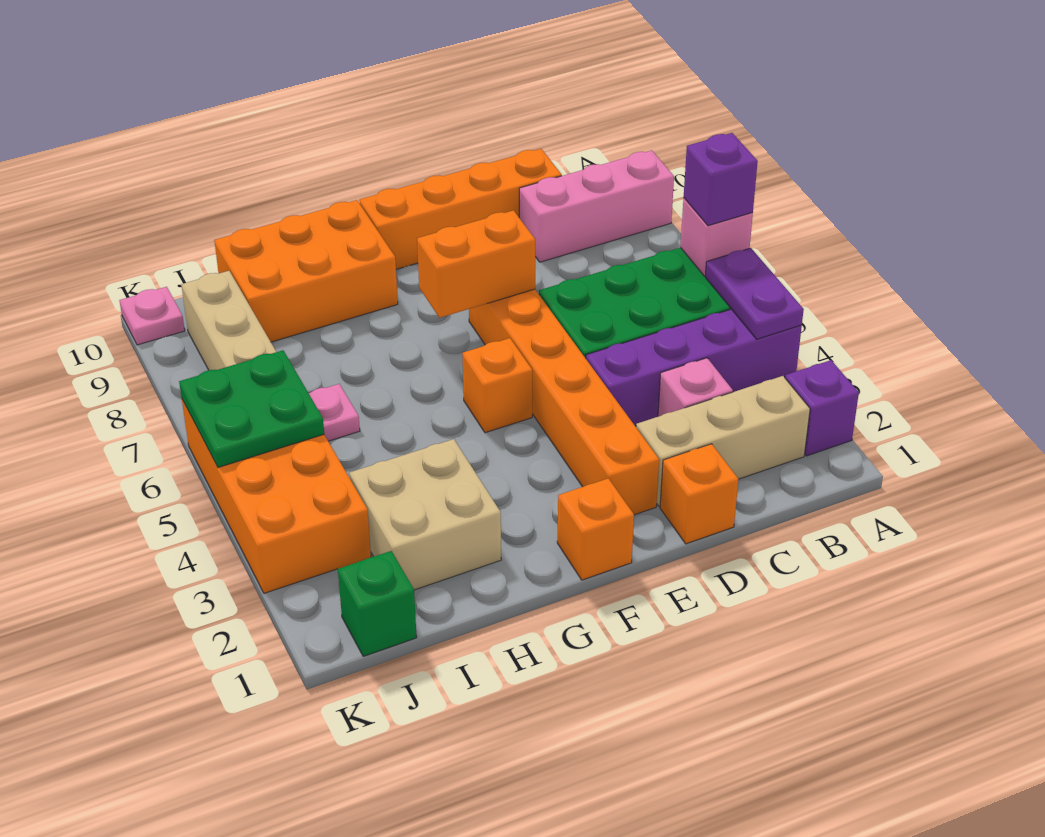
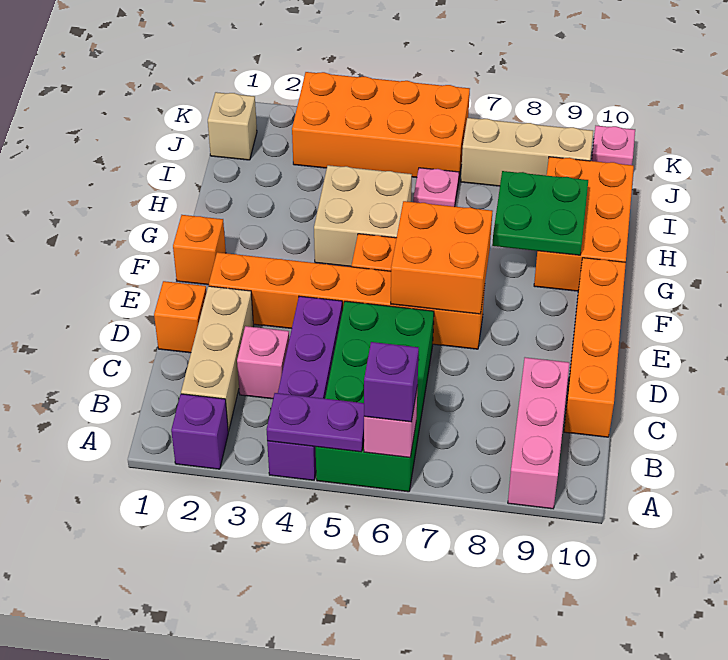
orange 1x2 brick [417,210,535,318] -> orange 2x2 brick [391,201,492,314]
tan 2x2 brick [349,439,501,590] -> tan 2x2 brick moved to [314,165,412,267]
green 1x1 brick [338,551,417,656] -> tan 1x1 brick [208,92,257,160]
green 2x2 plate [179,350,324,467] -> green 2x2 plate moved to [492,171,588,255]

